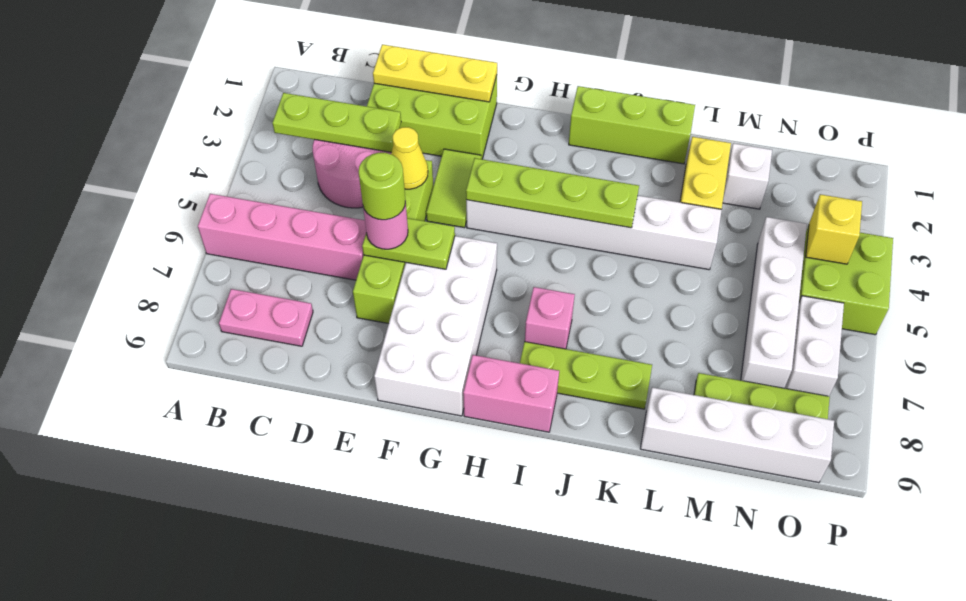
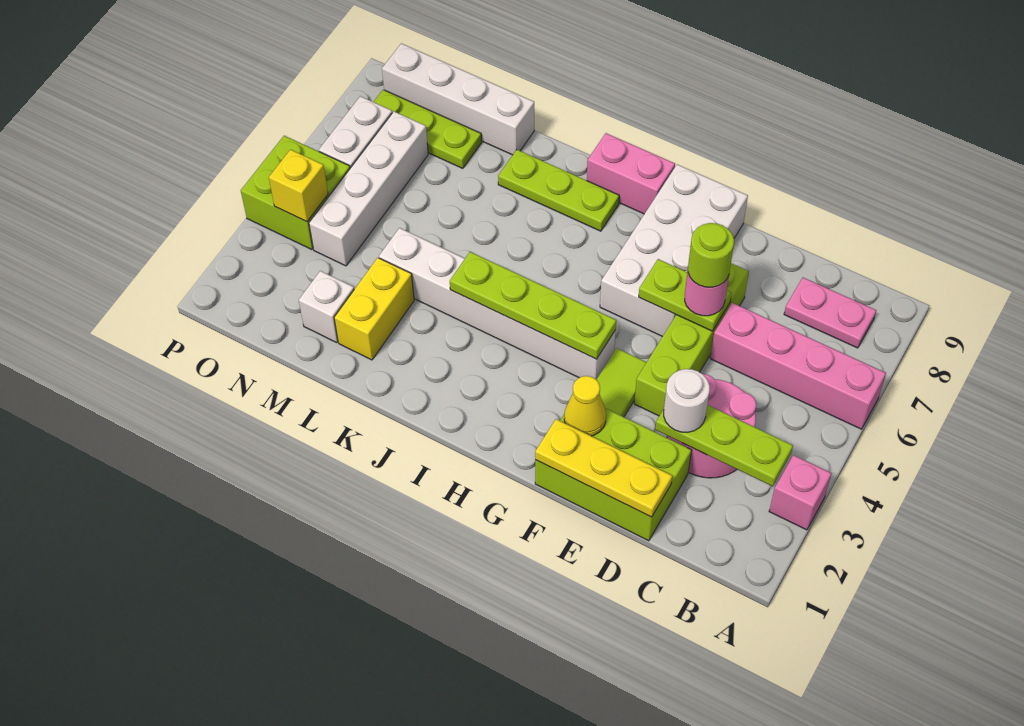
none -> white 1x1 round brick [664,369,710,432]
yellow 1x1 cone [391,127,428,189] -> yellow 1x1 cone moved to [564,376,606,436]
lime 1x3 brick [569,86,695,164] -> none
pink 1x1 brick [525,287,575,349] -> pink 1x1 brick moved to [769,455,831,530]

